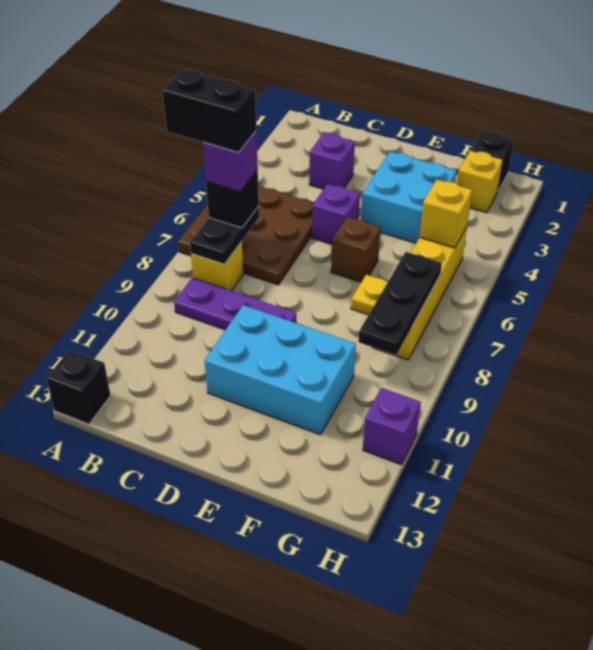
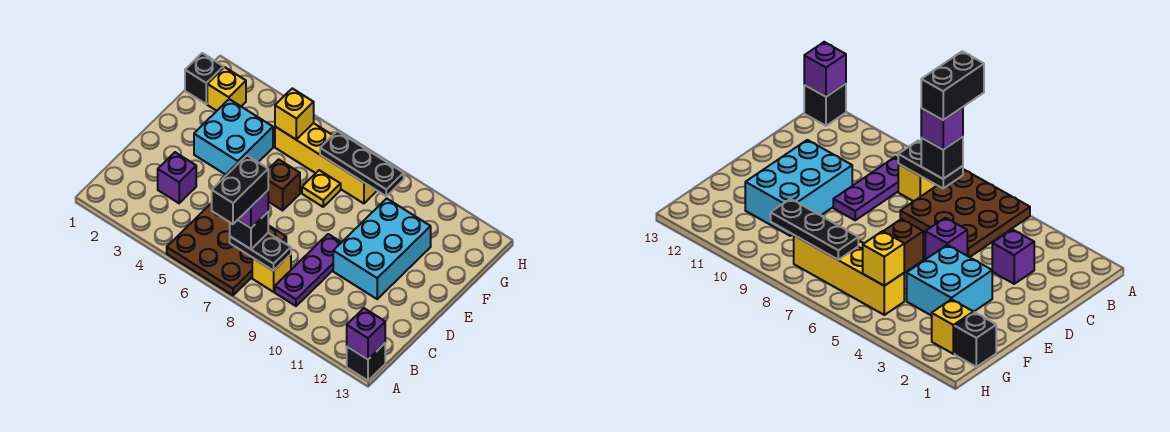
purple 1x1 brick [363,388,421,465] -> purple 1x1 brick moved to [347,308,385,359]

